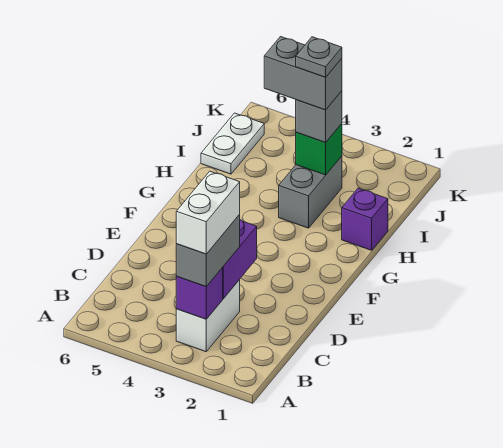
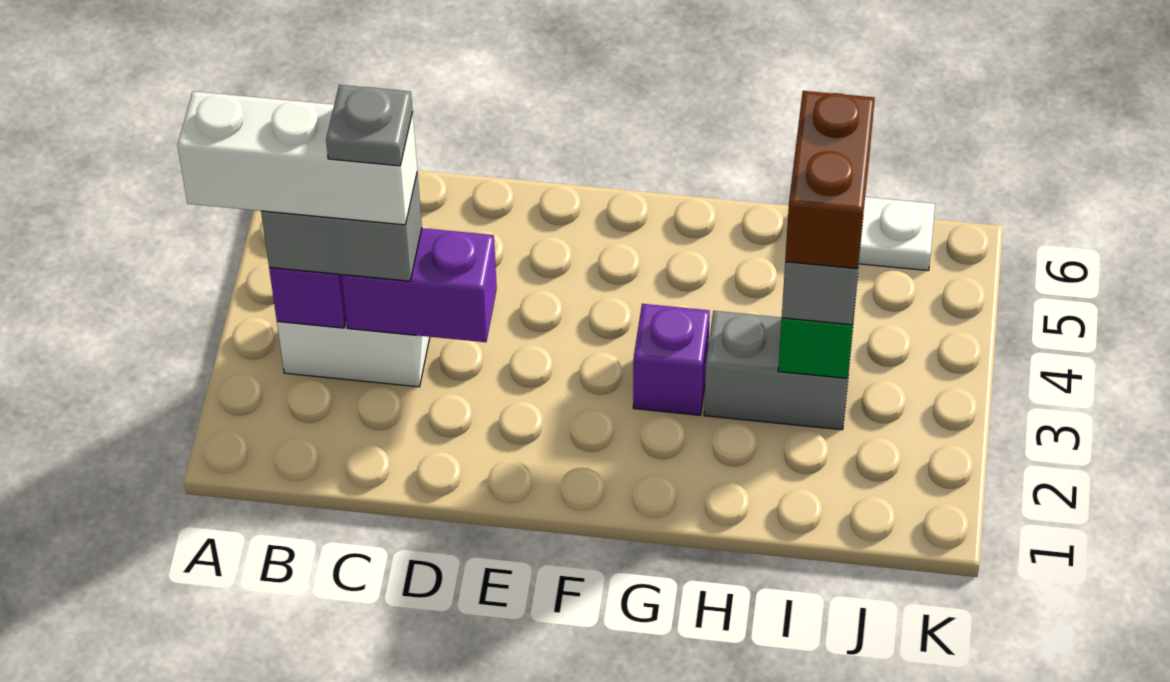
white 1x2 brick [176,171,240,254] -> white 1x3 brick [177,91,417,225]
purple 1x1 brick [342,188,388,250] -> purple 1x1 brick moved to [633,304,710,415]
grey 1x2 brick [264,37,342,110] -> brown 1x2 brick [785,91,875,269]
grey 1x1 plate [296,37,342,77] -> grey 1x1 plate moved to [326,85,413,166]

